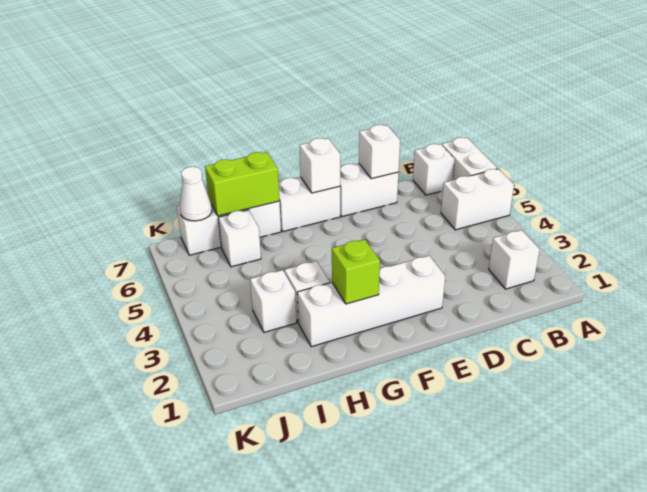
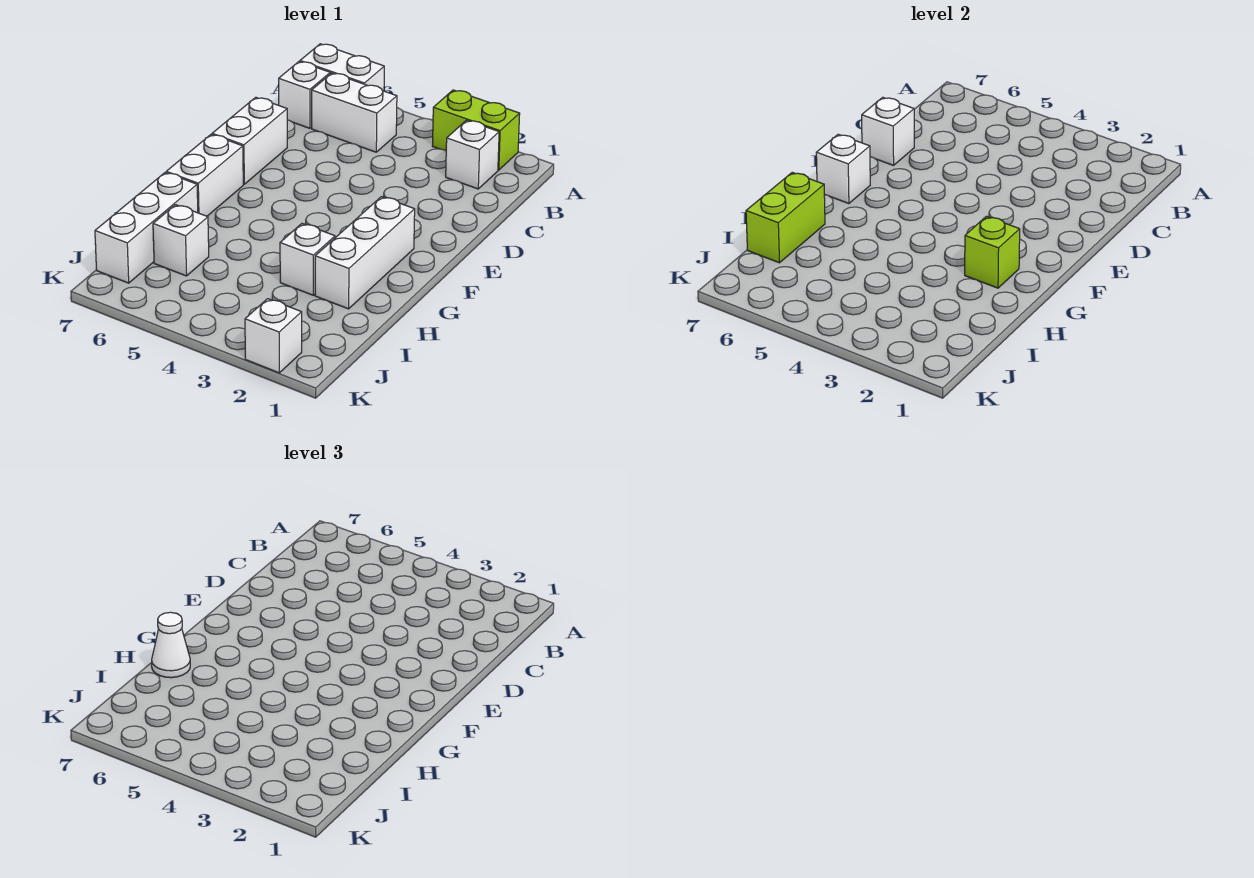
none -> lime 1x2 brick [433,90,520,170]
white 1x2 brick [441,169,514,230] -> white 1x2 brick turned to [312,73,397,152]
white 1x4 brick [297,256,445,347] -> white 1x3 brick [315,197,415,309]
white 1x1 brick [250,270,296,332] -> white 1x1 brick moved to [245,299,302,373]
white 1x1 cone [180,167,212,221] -> white 1x1 cone moved to [152,612,190,678]

